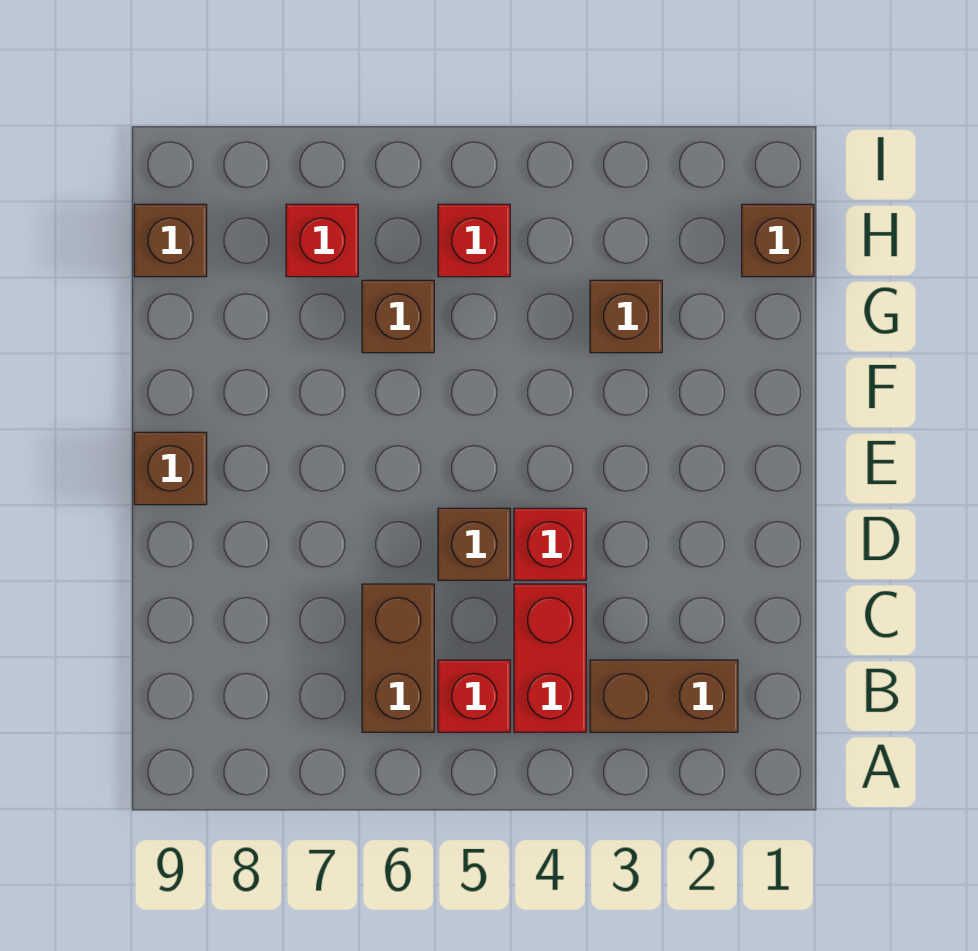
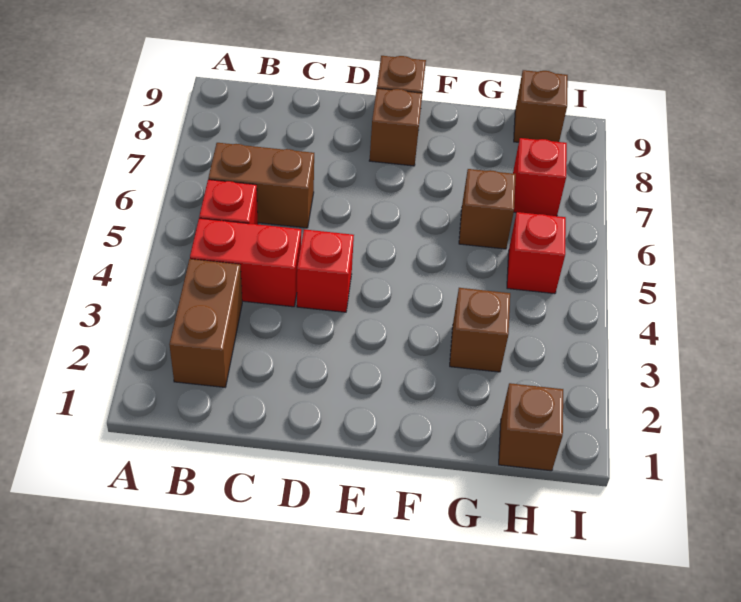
brown 1x1 brick [438,508,510,580] -> brown 1x1 brick moved to [369,88,422,166]

